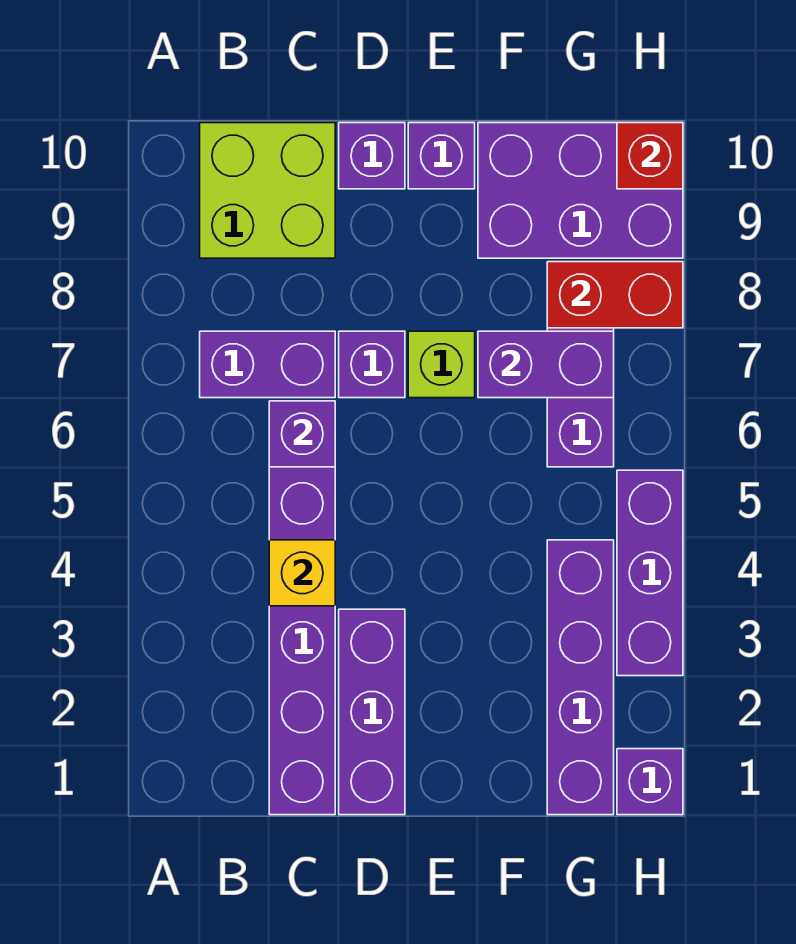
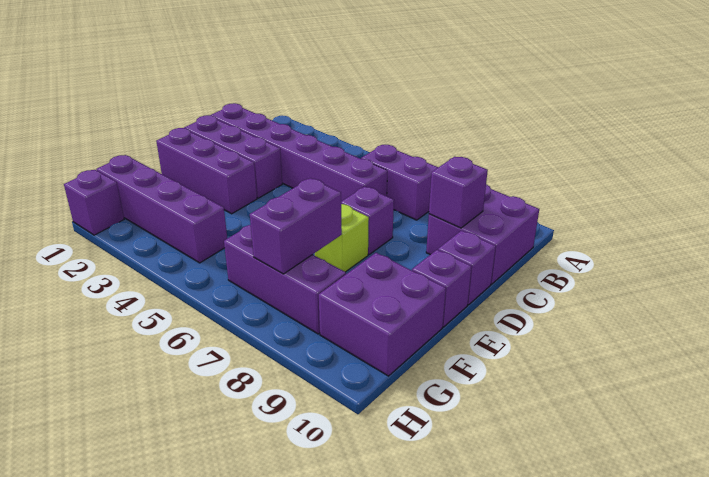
purple 1x2 brick [200,331,335,398] -> purple 1x2 brick turned to [361,145,438,220]
lime 2x2 brick [200,123,335,258] -> purple 2x2 brick [426,184,539,284]
yellow 1x1 brick [269,540,335,606] -> none
purple 1x1 brick [269,401,335,467] -> purple 1x1 brick moved to [429,157,488,228]
purple 2x3 brick [478,123,683,258] -> purple 2x2 brick [319,253,446,376]
red 1x2 brick [547,262,683,328] -> none
purple 1x3 brick [617,470,683,676] -> purple 1x3 brick moved to [156,128,257,214]
red 1x1 brick [617,123,683,189] -> none

